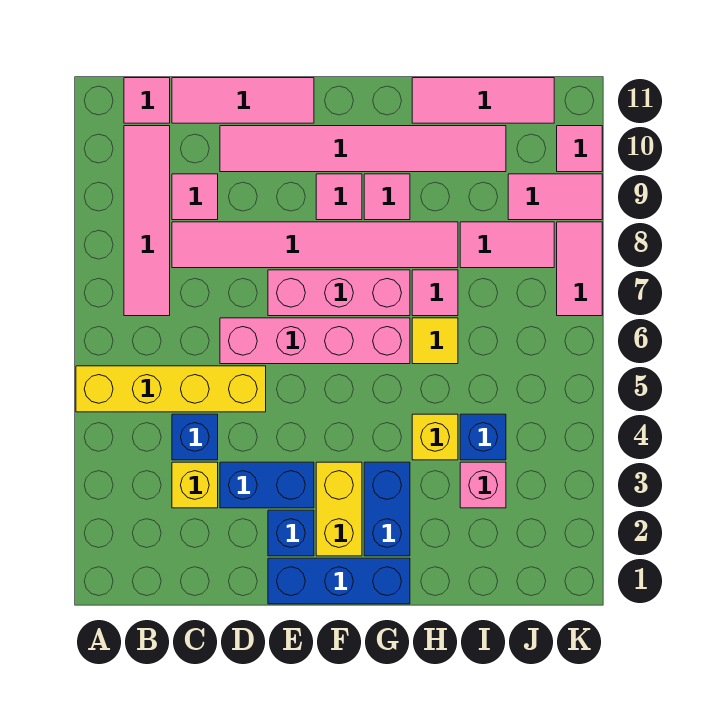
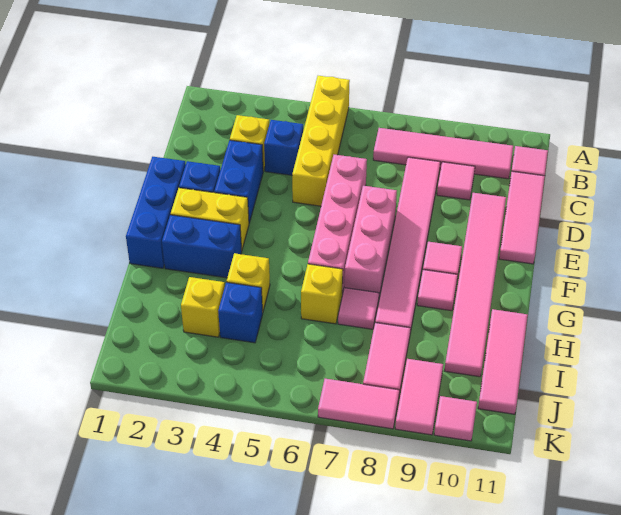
yellow 1x1 tile [412,318,458,364] -> yellow 1x1 brick [301,264,343,324]
pink 1x1 brick [460,462,506,508] -> yellow 1x1 brick [181,277,225,337]

